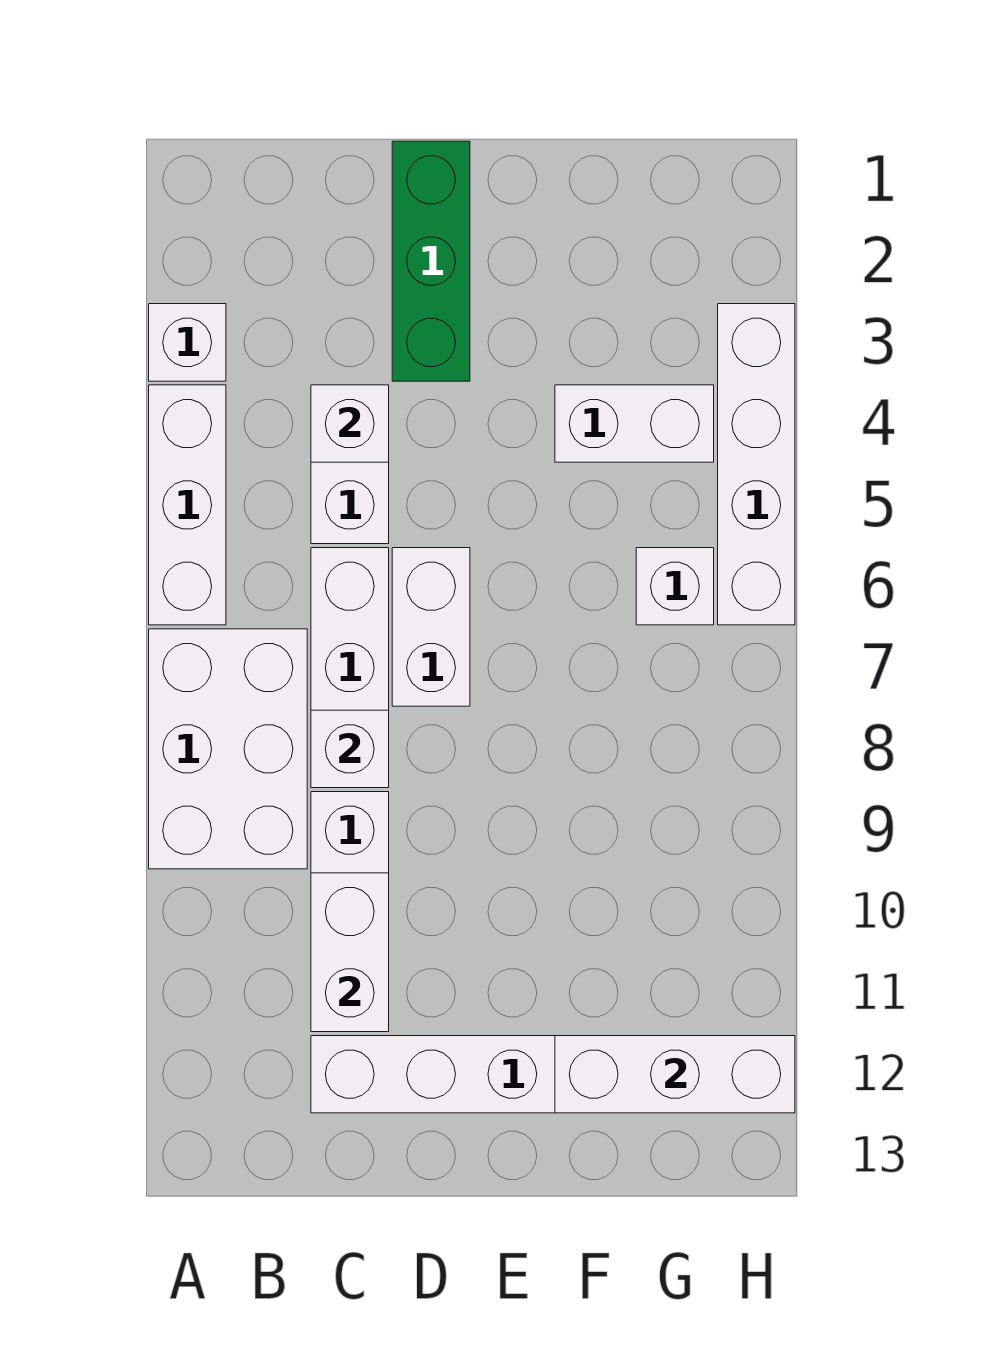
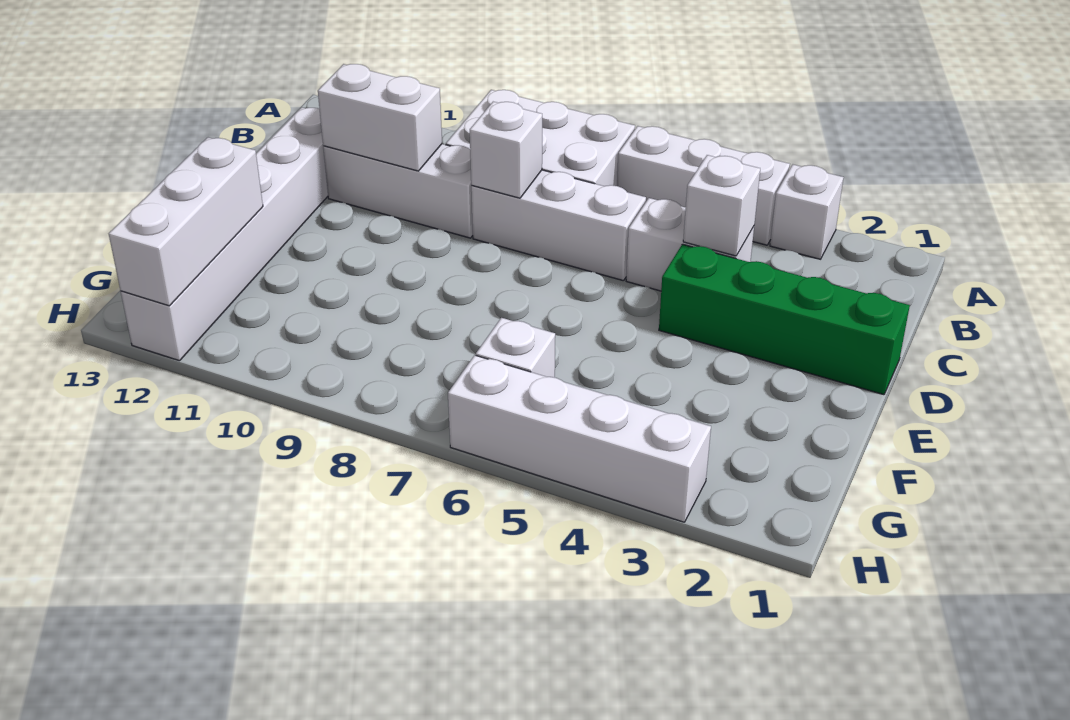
green 1x3 brick [392,141,470,381] -> green 1x4 brick [659,244,910,395]
white 1x2 brick [392,548,470,706] -> none
white 1x2 brick [555,385,714,462] -> none

